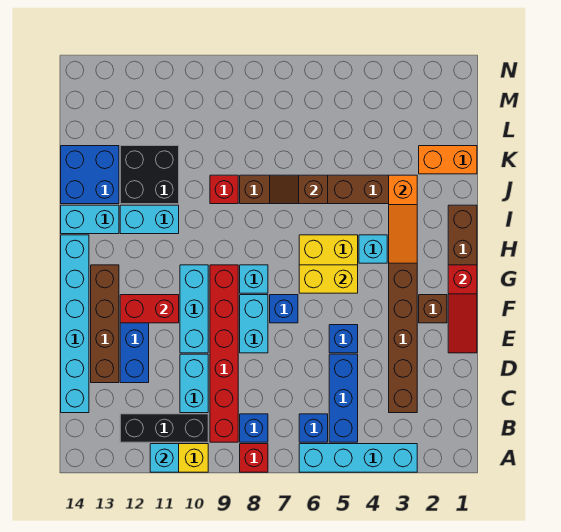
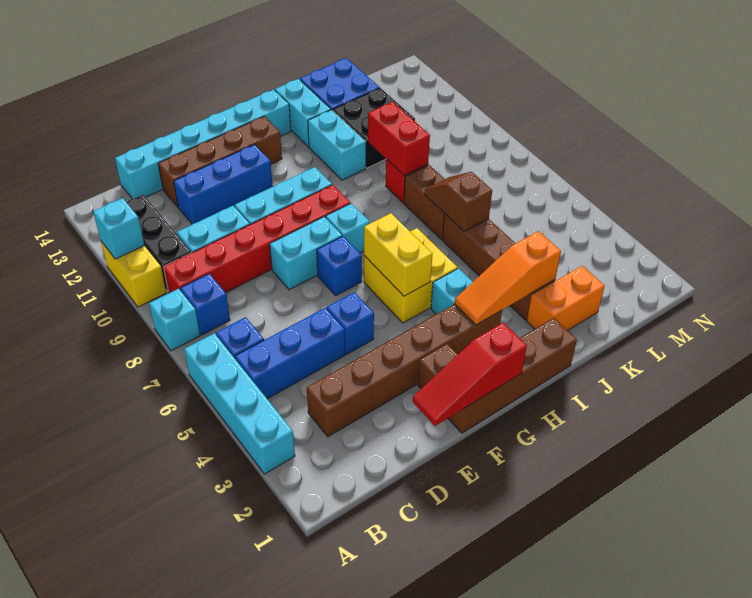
red 1x1 brick [240,444,268,472] -> cyan 1x1 brick [149,289,200,351]
red 1x2 brick [120,295,179,323] -> red 1x2 brick moved to [368,102,430,175]
orange 1x2 brick [419,146,477,174] -> orange 1x2 brick turned to [527,266,605,331]

